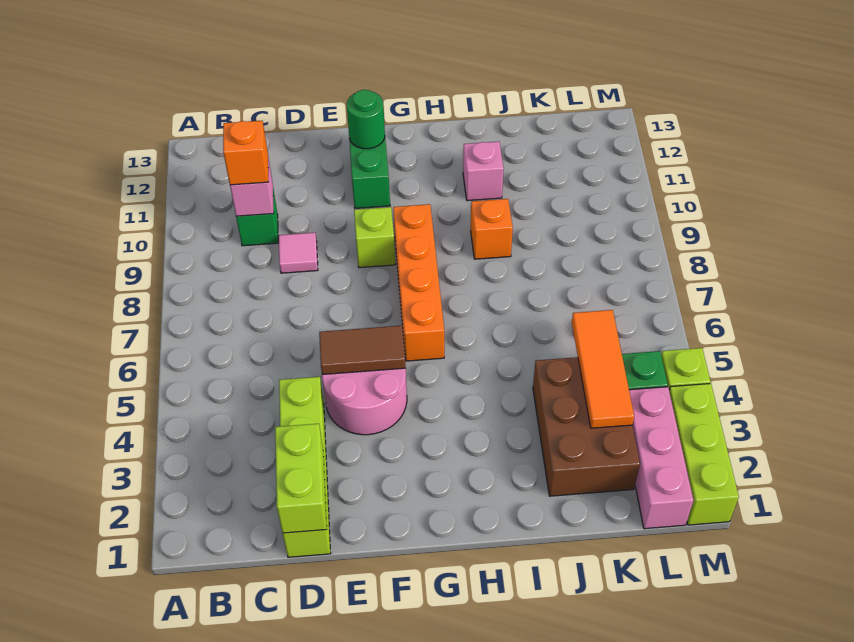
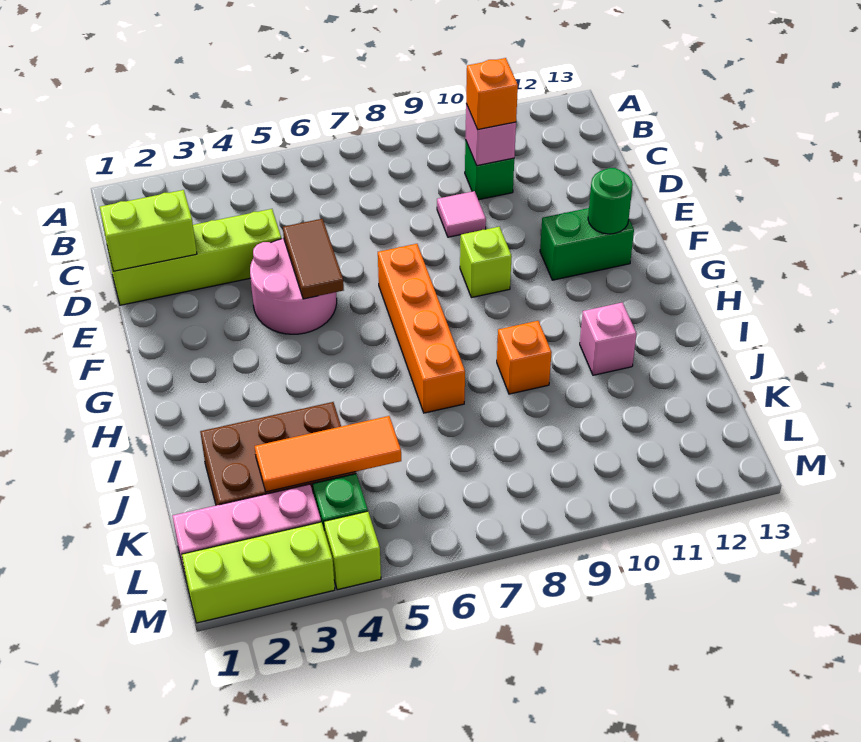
orange 1x4 brick [393,204,444,361] -> orange 1x4 brick turned to [378,244,465,413]

